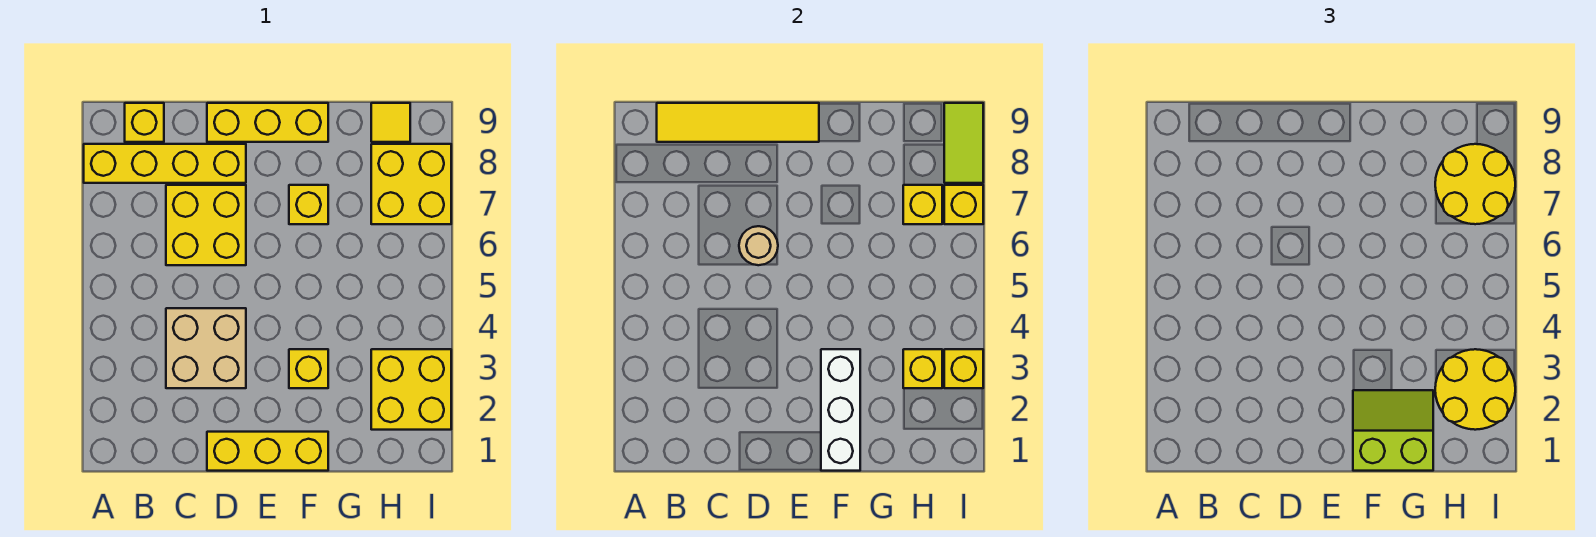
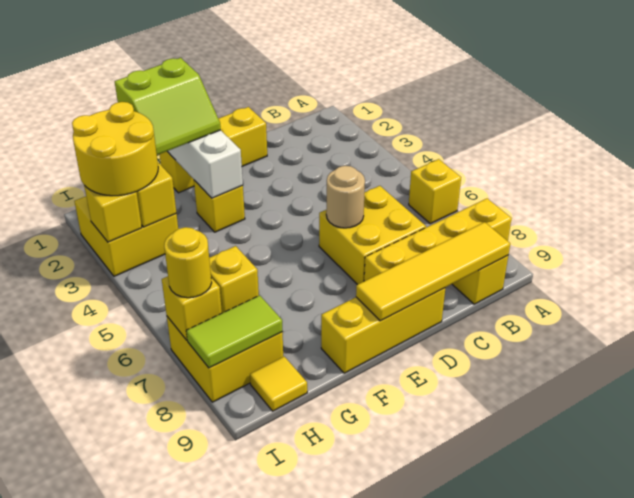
tan 2x2 brick [166,308,246,388] -> none
yellow 1x1 brick [289,185,328,224] -> yellow 1x1 brick moved to [409,159,461,224]
yellow 2x2 round brick [1435,144,1515,224] -> yellow 1x1 round brick [164,227,212,298]
lime 1x2 tile [944,103,983,183] -> lime 1x2 tile turned to [186,295,283,368]

